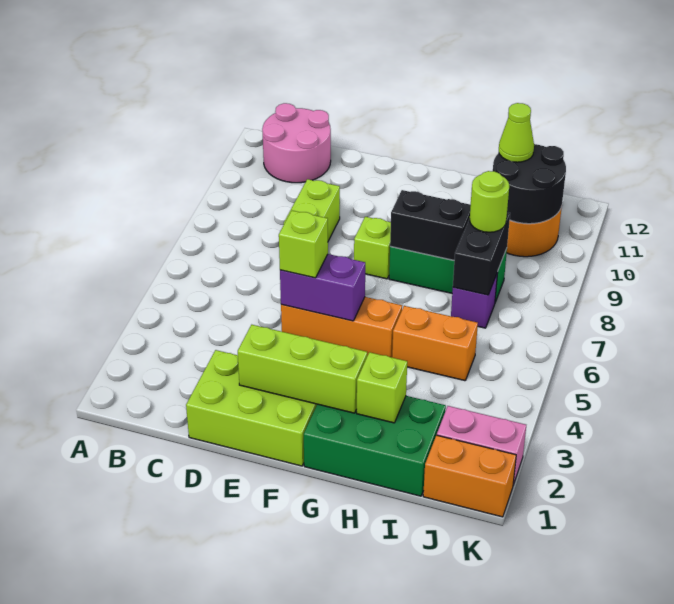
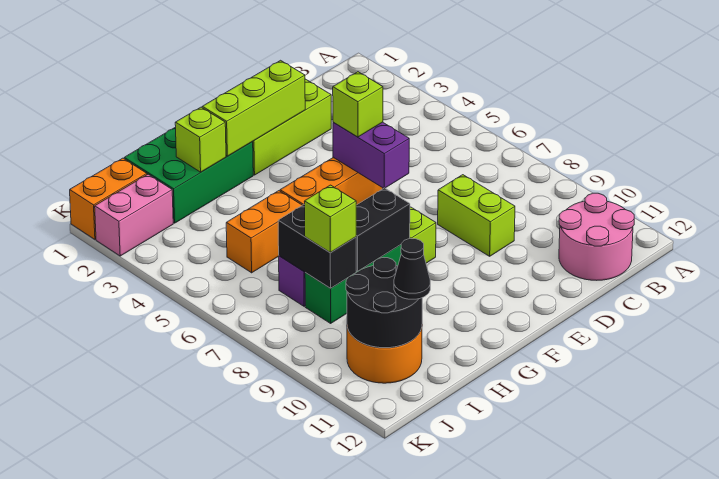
purple 1x2 brick [280,254,365,321] -> purple 1x2 brick turned to [333,122,409,188]
lime 1x1 round brick [470,171,509,232] -> lime 1x1 brick [304,185,356,253]
lime 1x1 cone [499,103,534,162] -> black 1x1 cone [394,239,430,299]

